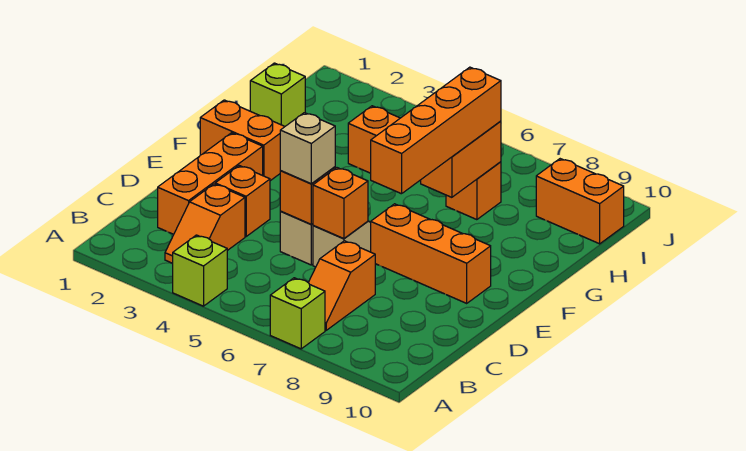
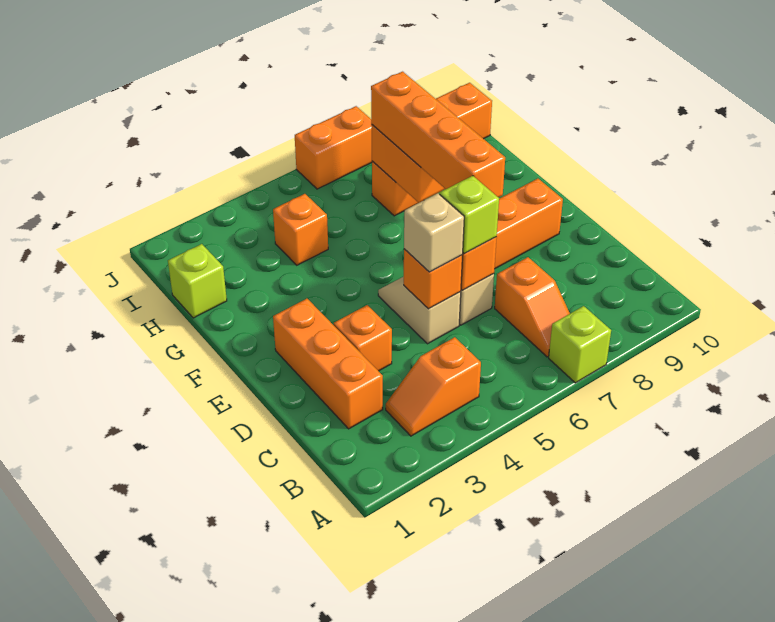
lime 1x1 brick [172,235,227,306] -> lime 1x1 brick moved to [440,176,499,254]
orange 1x2 slope [165,184,245,263] -> orange 1x2 slope turned to [386,337,481,436]
orange 1x2 brick [200,100,285,181] -> orange 1x2 brick moved to [295,106,372,189]

